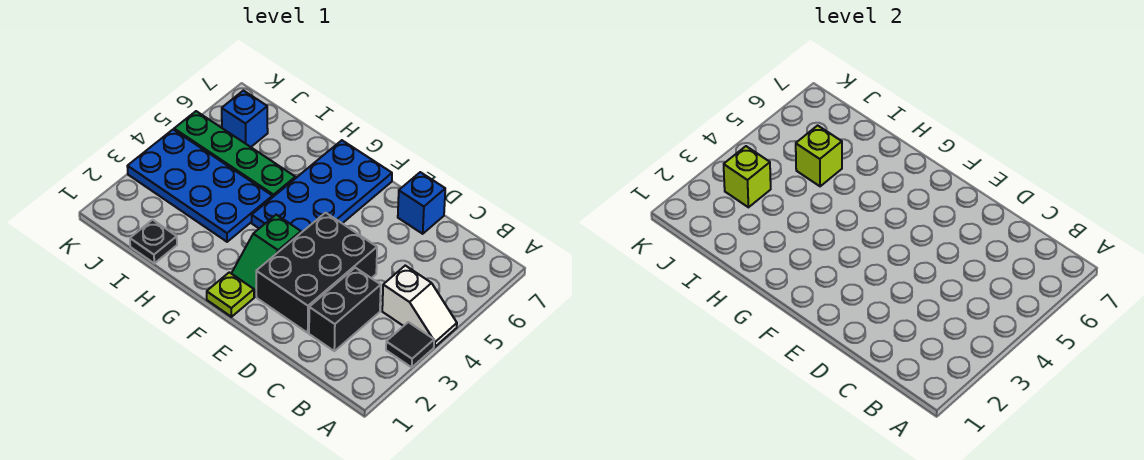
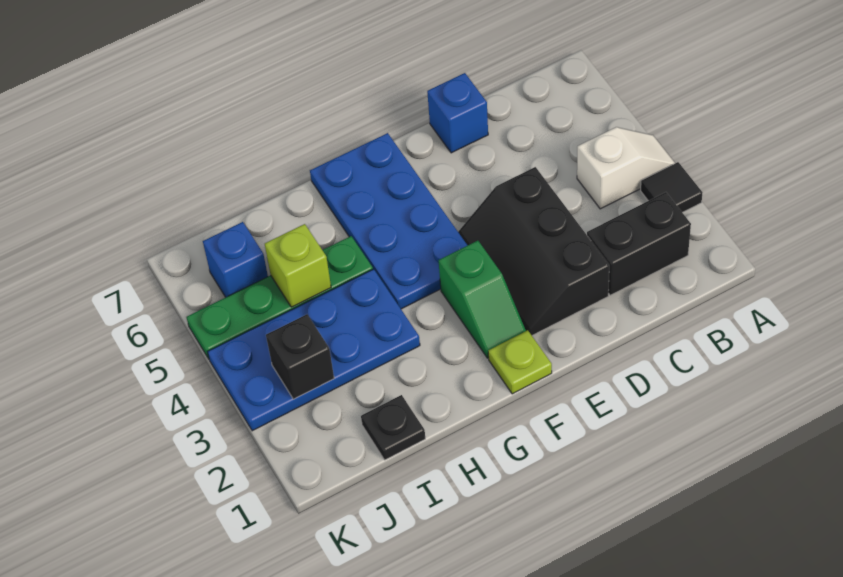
black 1x2 brick [309,268,381,351] -> black 1x2 brick turned to [587,192,691,295]
black 2x3 brick [256,213,377,333] -> black 2x3 slope [458,167,609,335]
lime 1x1 brick [724,146,771,207] -> black 1x1 brick [266,314,334,399]

